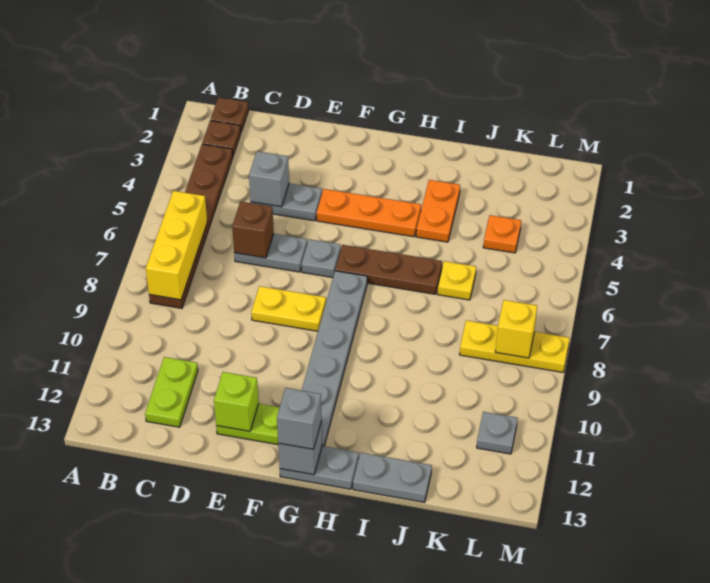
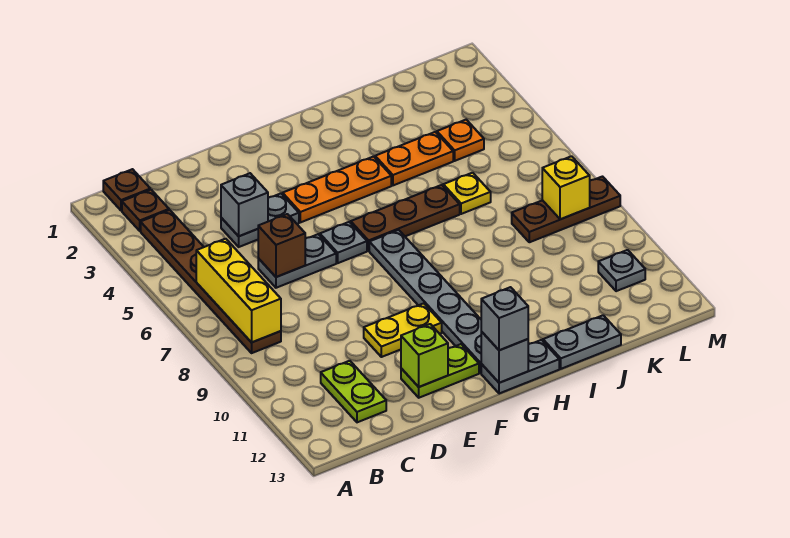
yellow 1x2 plate [251,286,326,331] -> yellow 1x2 plate moved to [364,303,442,357]
orange 1x2 plate [416,180,460,242] -> orange 1x2 plate turned to [375,132,453,185]
yellow 1x3 plate [460,321,570,372] -> brown 1x3 plate [512,177,620,242]

